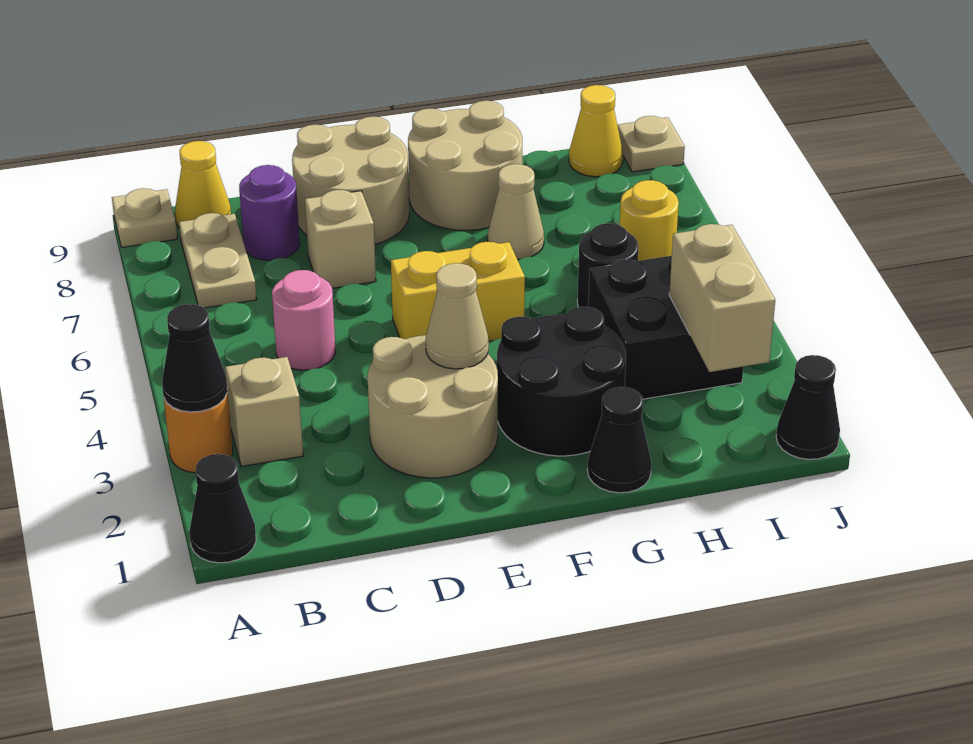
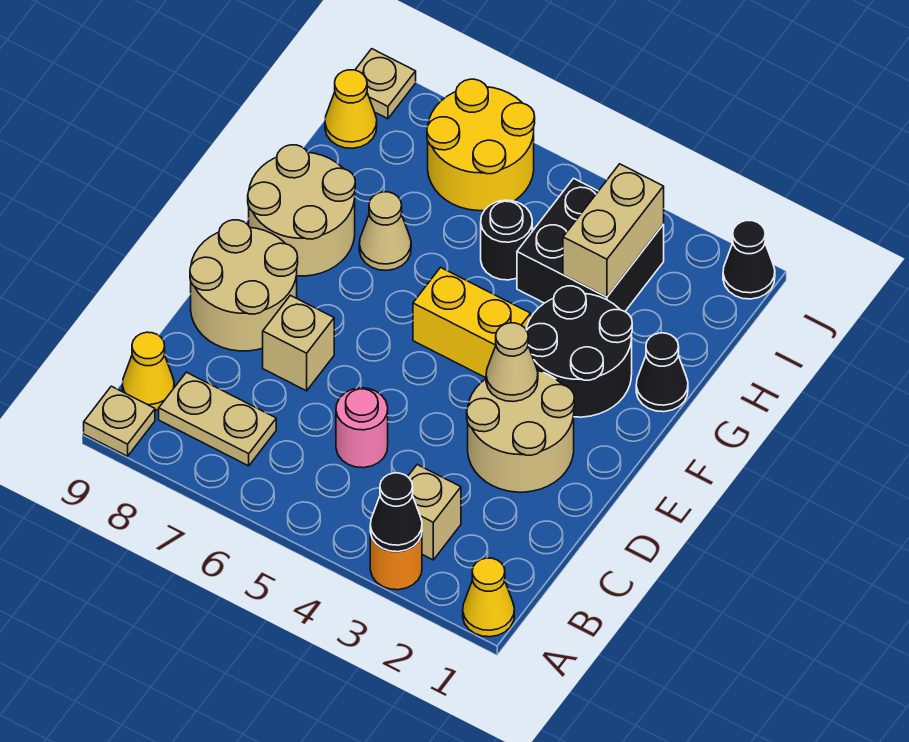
black 1x1 cone [190,454,256,563] -> yellow 1x1 cone [463,558,514,637]
purple 1x1 round brick [239,165,300,261] -> none
yellow 1x2 brick [391,242,525,341] -> yellow 1x2 brick turned to [413,267,531,378]
tan 1x2 brick [669,224,775,372] -> tan 1x2 brick turned to [563,164,664,297]
yellow 1x1 round brick [620,180,679,261] -> yellow 2x2 round brick [427,79,535,211]

